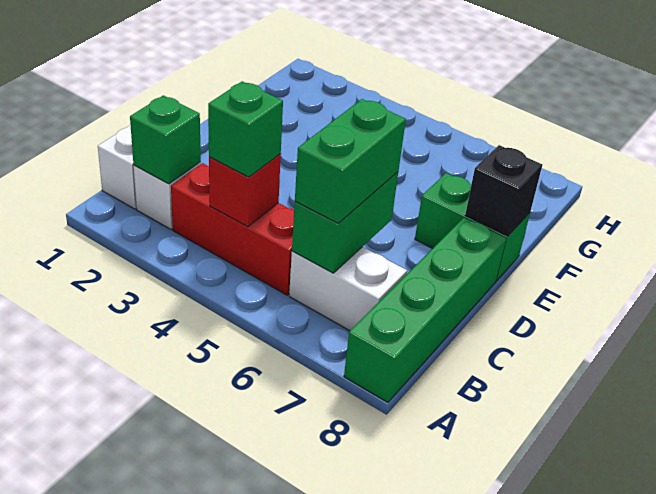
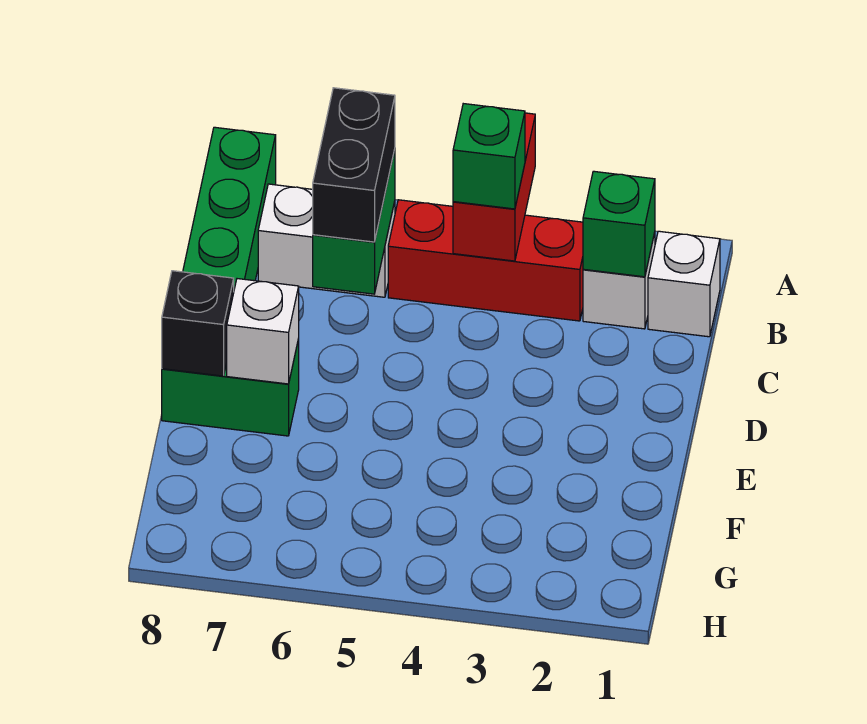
red 1x1 brick [209,154,281,227] -> red 1x2 brick [453,113,535,261]
green 1x2 brick [295,99,406,223] -> black 1x2 brick [313,88,395,242]
none -> white 1x1 brick [227,279,299,384]

